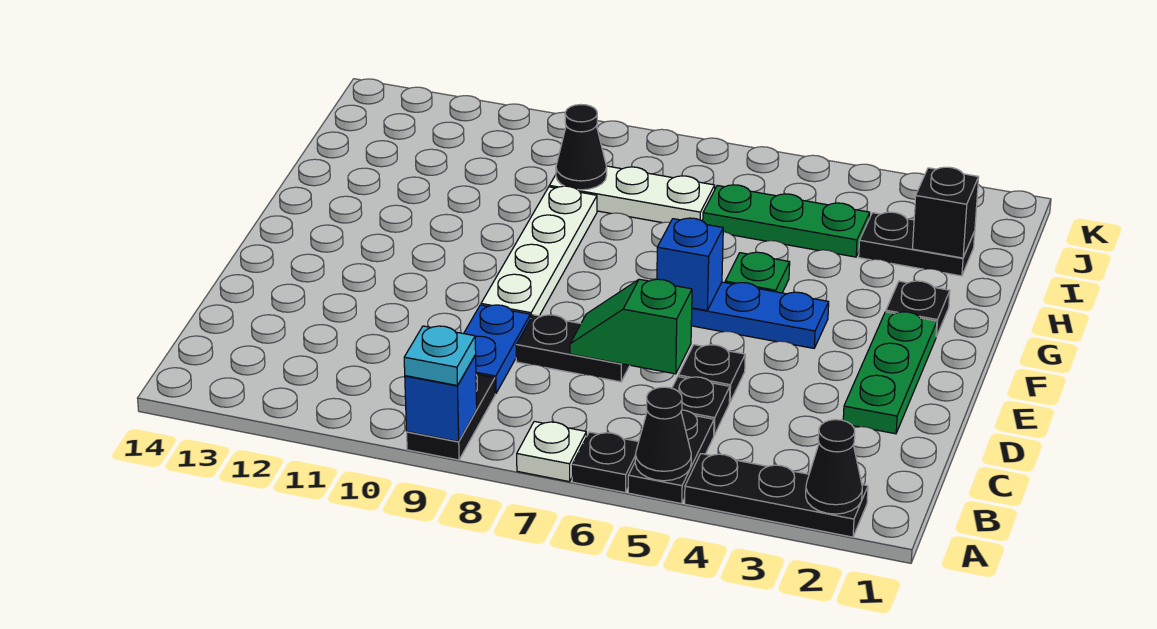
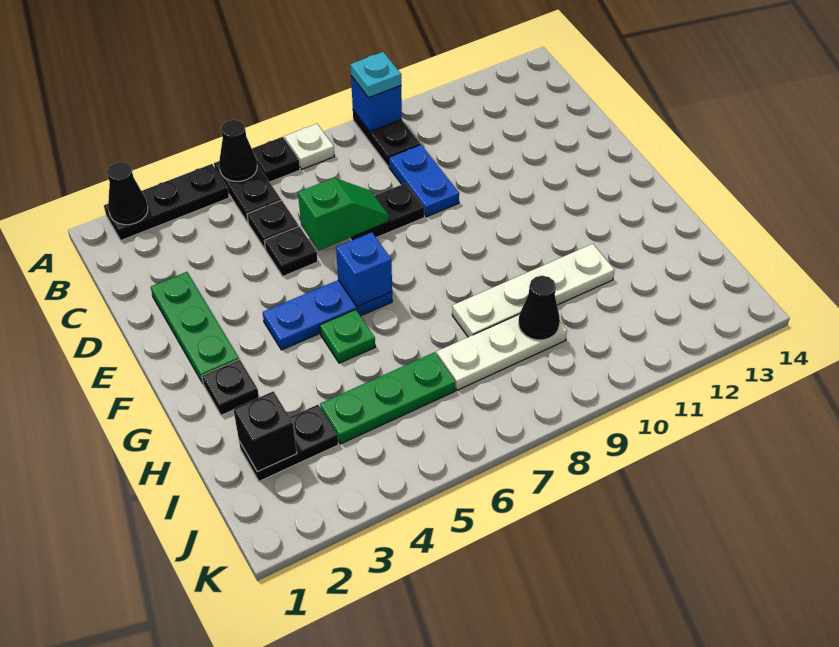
white 1x4 plate [481,186,597,319] -> white 1x4 plate turned to [452,244,615,337]

